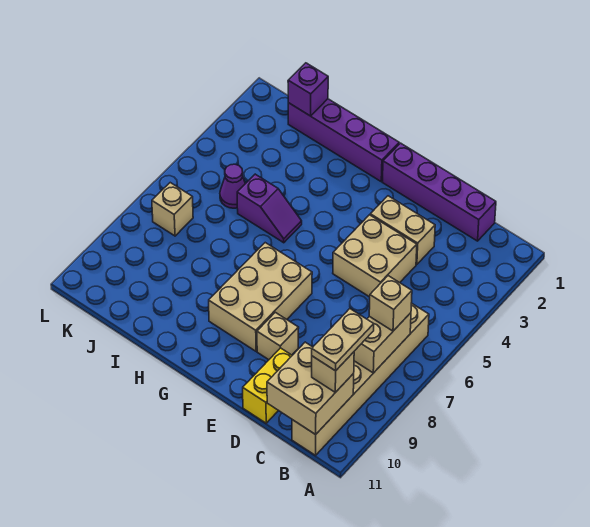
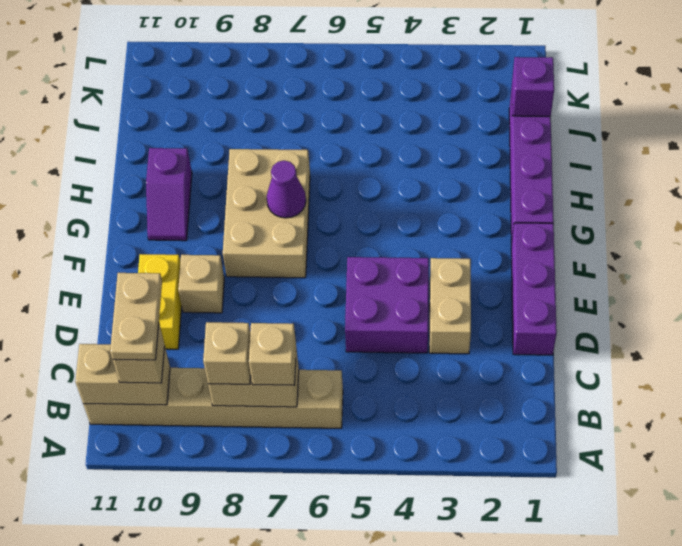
tan 1x2 plate [312,309,374,371] -> tan 1x2 plate turned to [110,273,162,360]
tan 2x2 brick [267,342,354,435] -> tan 1x2 brick [75,344,170,405]
purple 1x4 brick [383,143,496,241] -> purple 1x3 brick [511,223,557,355]
tan 2x2 brick [333,215,417,297] -> purple 2x2 brick [345,257,429,353]
yellow 1x2 brick [243,348,292,423] -> yellow 1x2 brick turned to [138,254,182,349]
tan 2x3 brick [209,243,312,351] -> tan 2x3 brick turned to [223,149,310,278]
purple 1x2 slope [237,174,302,243] -> purple 1x2 slope moved to [146,148,192,241]
purple 1x1 cone [220,164,245,208] -> purple 1x1 cone moved to [267,160,306,218]
tan 1x1 brick [152,183,193,236] -> tan 1x1 brick moved to [203,322,251,384]

